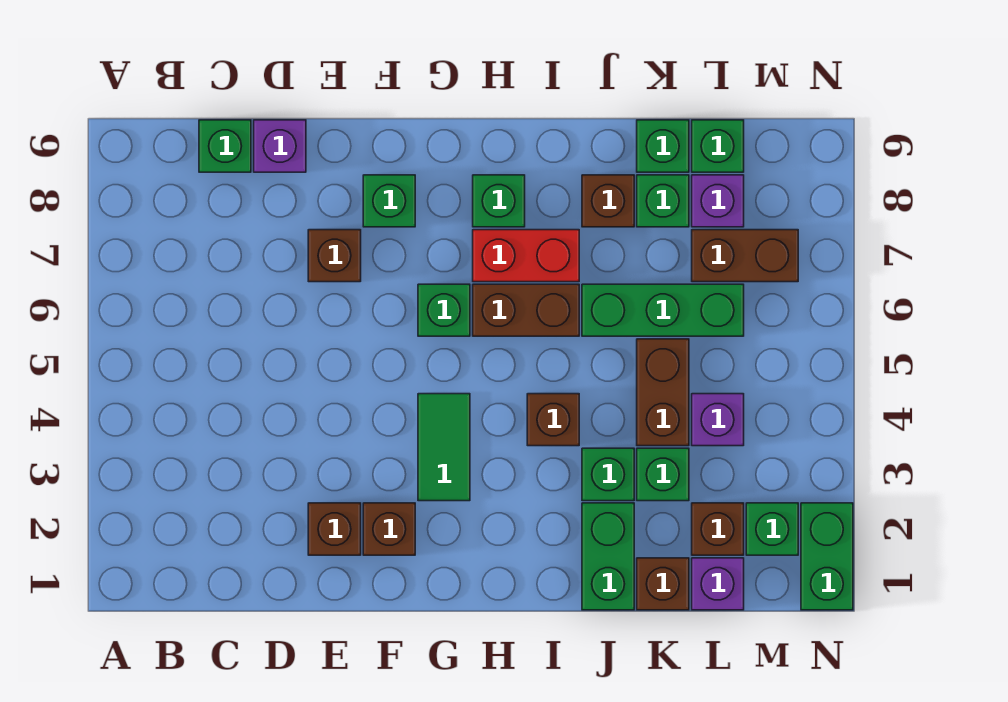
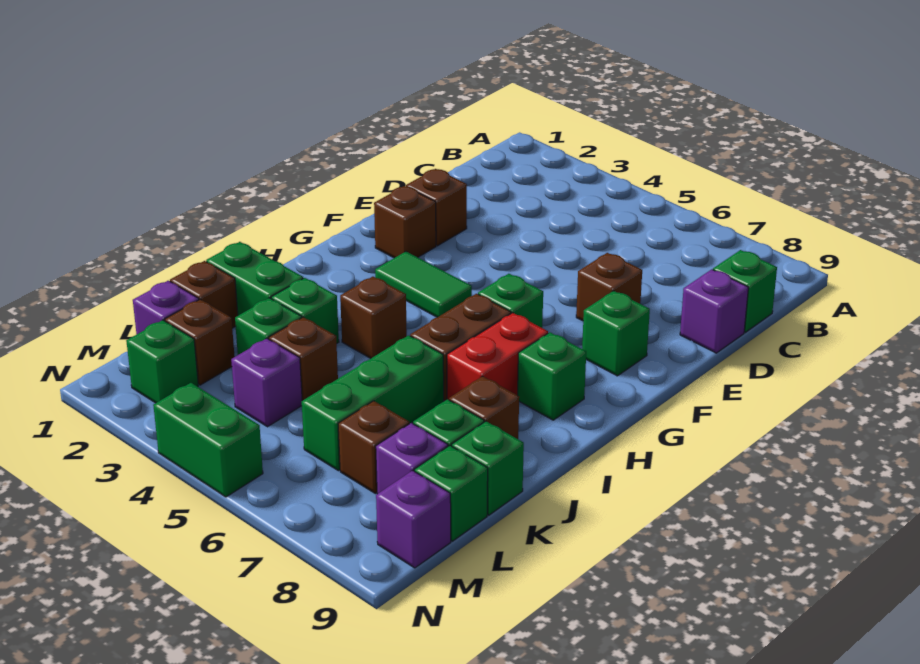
brown 1x2 brick [637,339,689,446] -> brown 1x1 brick [269,317,338,401]
brown 1x2 brick [692,230,798,282] -> brown 1x1 brick [338,401,409,493]
none -> purple 1x1 brick [376,470,451,568]
green 1x2 brick [801,503,853,610] -> green 1x2 brick moved to [153,383,263,497]

